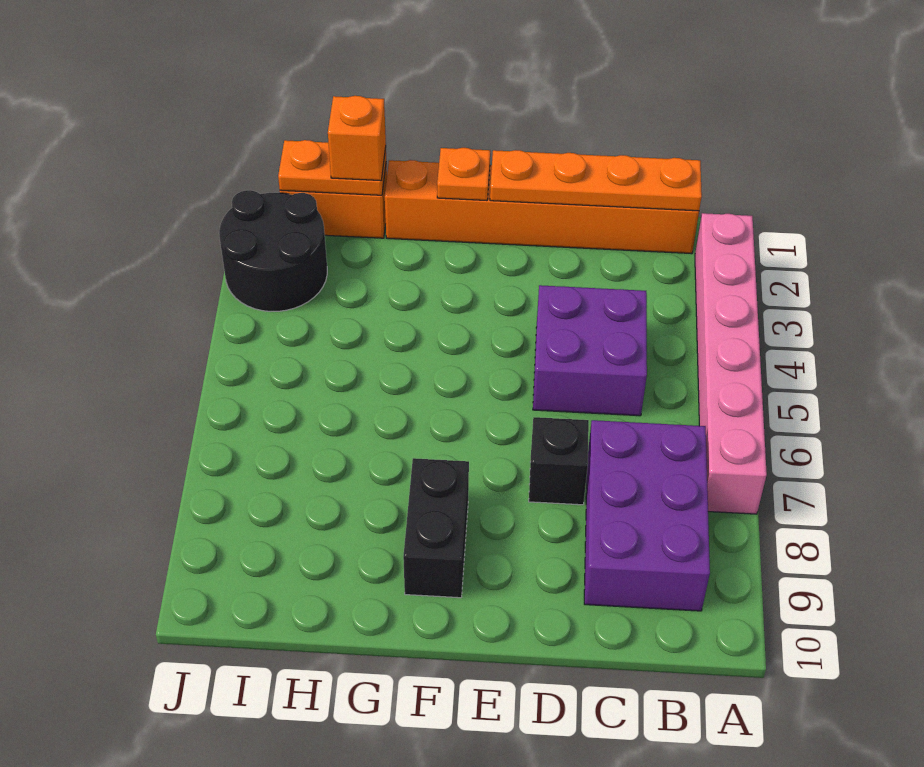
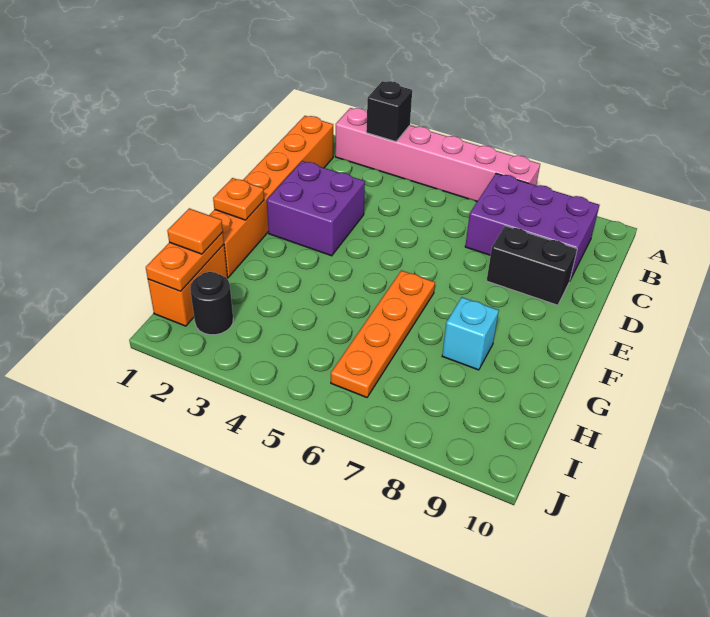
orange 1x4 plate [490,150,702,211] -> orange 1x4 plate moved to [331,271,435,397]
purple 2x2 brick [533,285,647,416] -> purple 2x2 brick moved to [267,161,365,256]
black 1x1 brick [529,417,589,505] -> black 1x1 brick moved to [366,81,412,142]
black 1x2 brick [403,458,469,598] -> black 1x2 brick moved to [487,226,577,305]
none -> cyan 1x1 brick [442,297,499,370]
orange 1x1 brick [328,96,386,181] -> orange 1x1 tile [167,208,223,254]
black 2x2 round brick [219,190,327,312] -> black 1x1 round brick [190,272,233,335]

